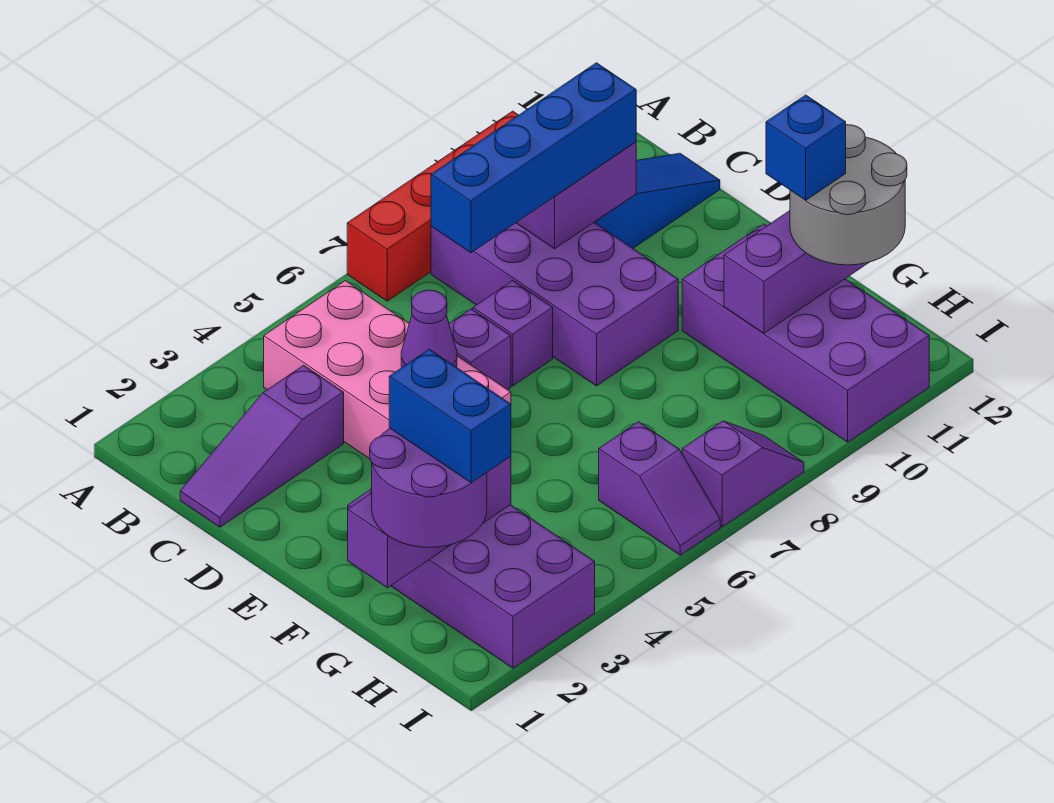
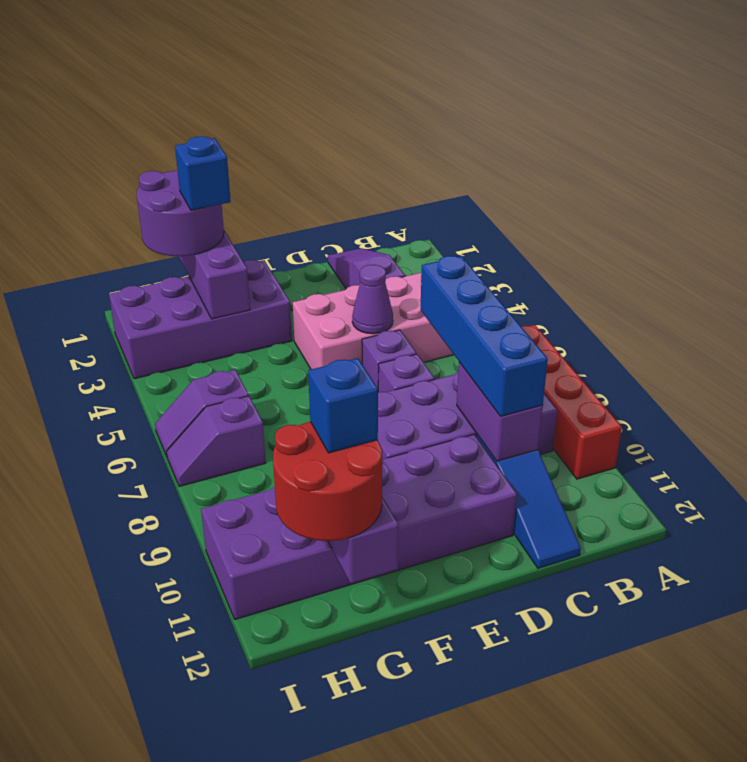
purple 2x4 brick [682,224,929,442] -> purple 2x6 brick [201,434,517,619]
blue 1x2 brick [389,349,511,483] -> blue 1x1 brick [175,136,231,210]
grey 2x2 round brick [790,125,907,265] -> red 2x2 round brick [273,422,382,541]
purple 1x2 slope [682,421,804,527] -> purple 1x2 slope turned to [167,396,266,486]

